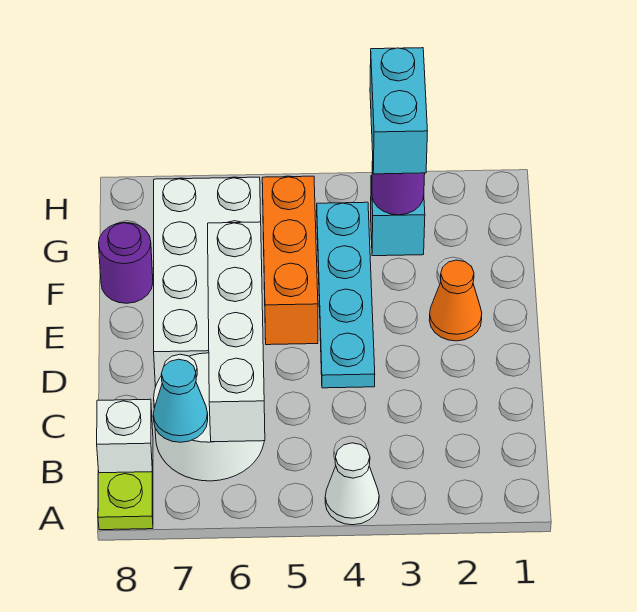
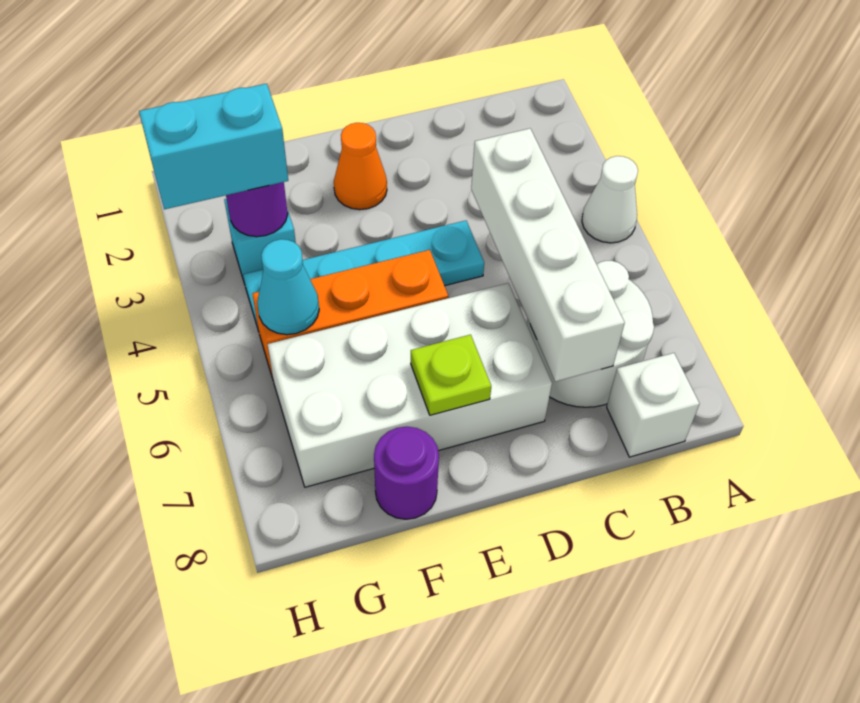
lime 1x1 plate [98,472,153,530] -> lime 1x1 plate moved to [411,335,491,415]
white 1x4 brick [208,222,265,442] -> white 1x4 brick turned to [471,128,625,382]
cyan 1x1 cone [153,359,208,442] -> cyan 1x1 cone moved to [257,239,319,335]

